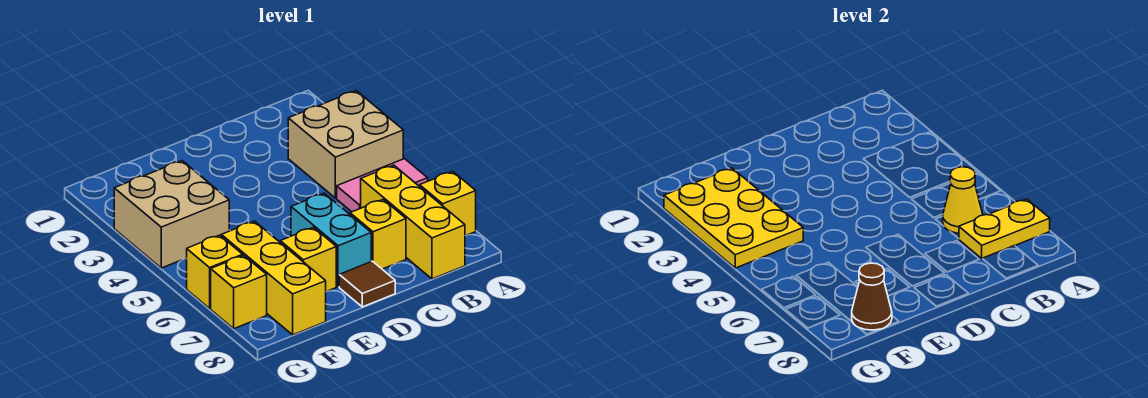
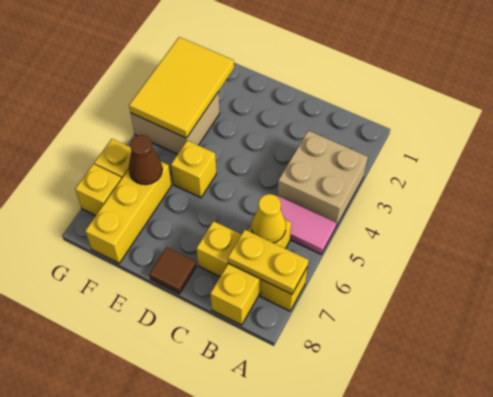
cyan 1x2 brick [291,193,371,287] -> none
yellow 1x1 brick [280,227,336,292] -> yellow 1x1 brick moved to [171,140,217,198]
yellow 2x3 plate [664,168,803,268] -> yellow 2x3 tile [129,37,234,138]
brown 1x1 cone [852,263,892,330] -> brown 1x1 cone moved to [129,135,162,185]

